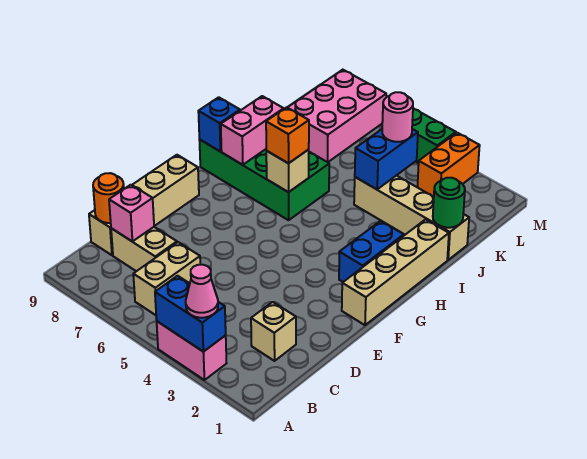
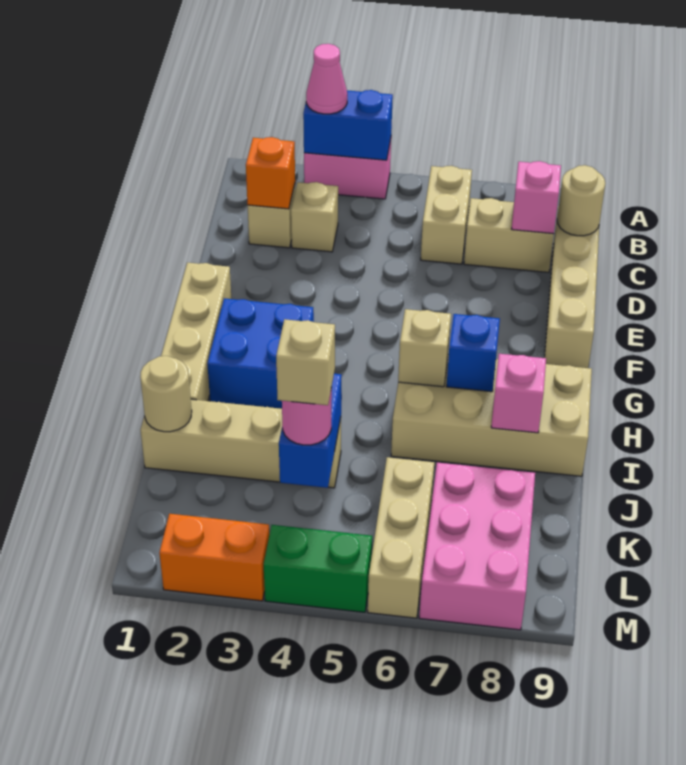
none -> tan 1x1 brick [291,182,338,252]
orange 1x1 round brick [93,173,124,223] -> tan 1x1 round brick [557,165,605,236]
blue 1x2 brick [339,221,404,282] -> blue 2x2 brick [207,298,314,409]
green 2x4 brick [199,140,329,220] -> tan 2x4 brick [391,355,592,476]
orange 1x1 brick [266,107,309,163] -> orange 1x1 brick moved to [246,137,295,209]
pink 1x2 brick [221,96,284,165] -> pink 1x1 brick [491,354,546,433]
blue 1x1 brick [198,97,240,151] -> blue 1x1 brick moved to [446,314,500,392]
green 1x1 round brick [433,178,465,228] -> tan 1x1 round brick [140,356,192,432]
none -> tan 1x1 brick [276,319,335,405]
none -> tan 1x3 brick [368,457,434,618]
orange 1x2 brick [417,133,480,197] -> orange 1x2 brick turned to [159,514,269,601]

